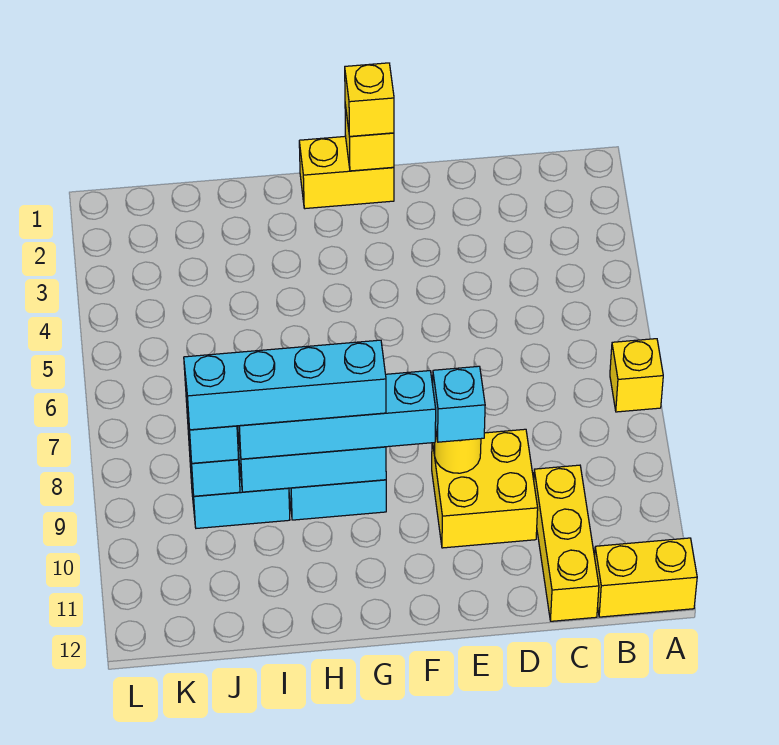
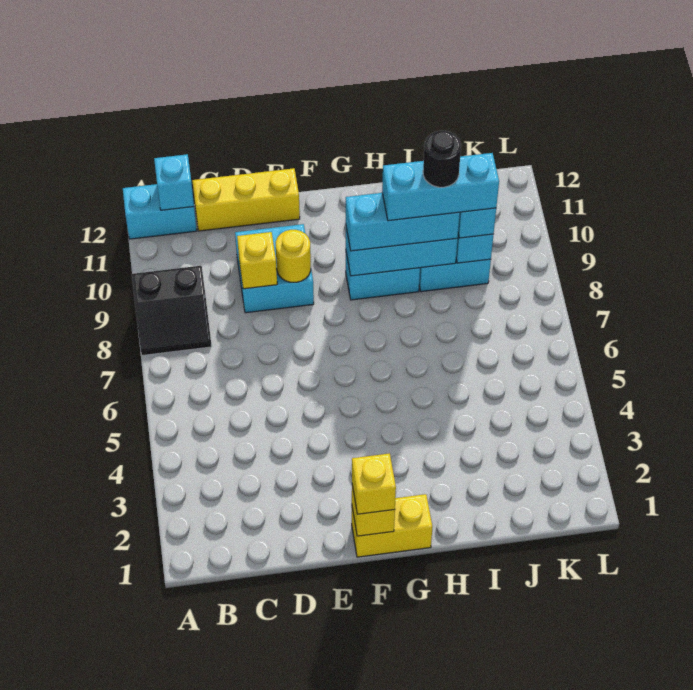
yellow 1x1 brick [610,339,663,412] -> yellow 1x1 brick moved to [237,232,277,289]
none -> black 2x2 slope [132,266,212,355]
yellow 1x2 brick [595,538,697,617] -> cyan 1x2 brick [123,184,197,239]
yellow 1x3 brick [534,465,599,621] -> yellow 1x3 brick turned to [192,168,300,231]
yellow 2x2 brick [432,429,538,548] -> cyan 2x2 brick [235,224,314,313]
cyan 1x1 brick [433,366,485,442] -> cyan 1x1 brick moved to [154,154,194,210]
cyan 1x4 brick [237,371,436,459] -> cyan 1x3 brick [346,193,460,251]
cyan 1x4 brick [184,340,386,430] -> cyan 1x3 brick [382,153,499,221]
none -> black 1x1 round brick [423,131,461,187]

